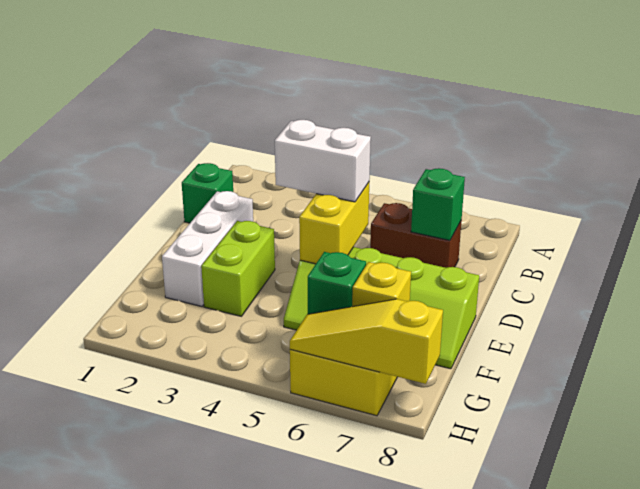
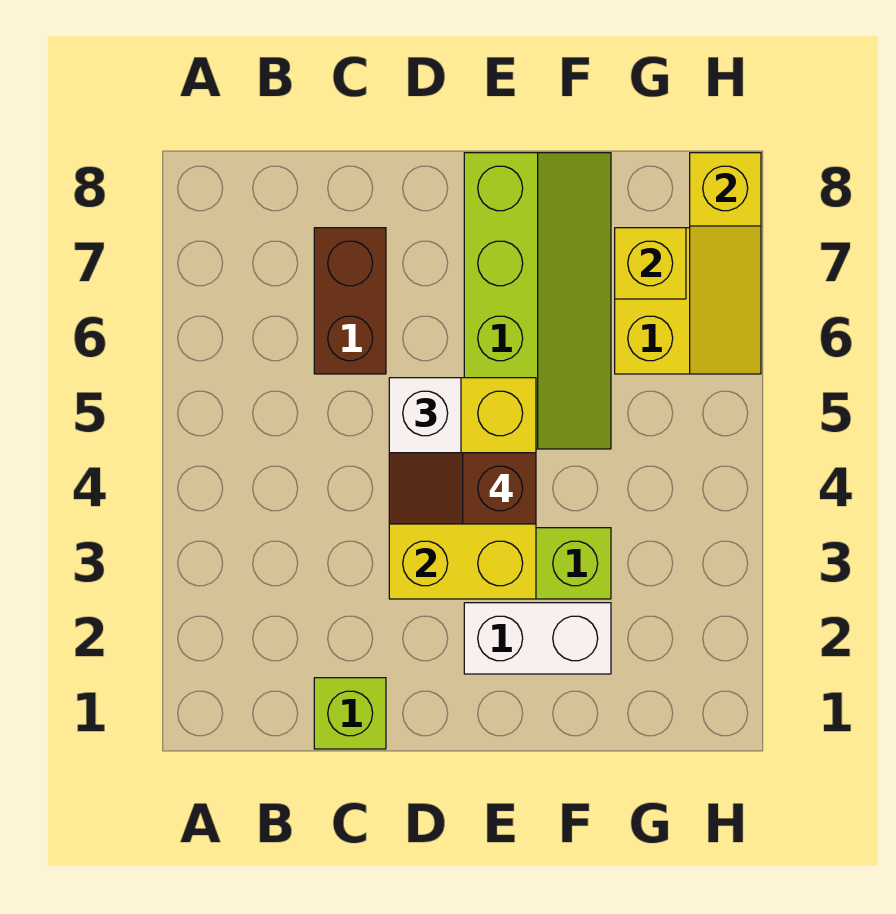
green 1x1 brick [182,163,233,223] -> lime 1x1 brick [314,678,386,749]
green 1x1 brick [411,168,465,240] -> none
white 1x3 brick [162,191,253,307] -> white 1x2 brick [464,603,611,674]
none -> brown 1x2 slope [389,453,536,524]
yellow 1x2 brick [299,183,369,264] -> yellow 2x3 brick [389,378,536,599]
green 1x1 brick [308,252,366,314] -> none

